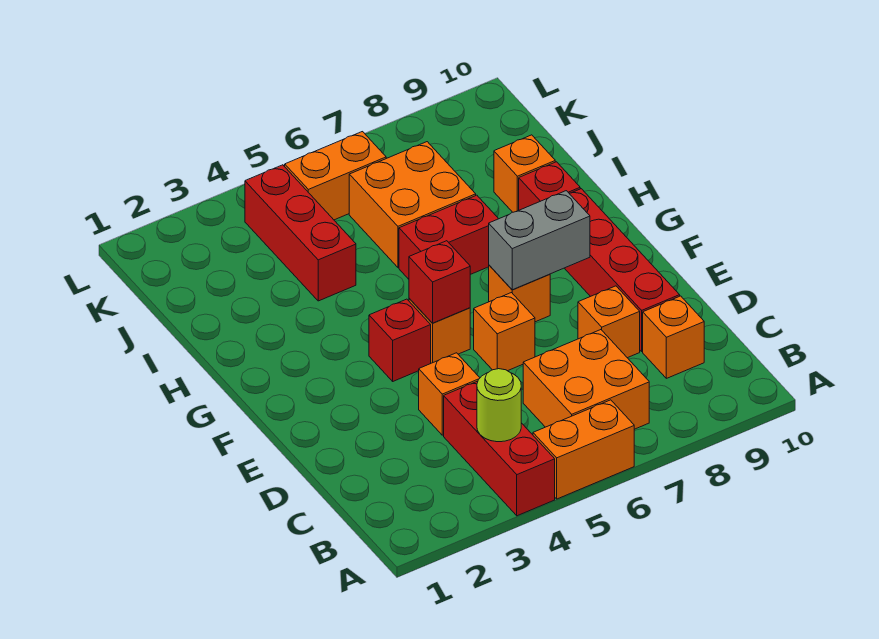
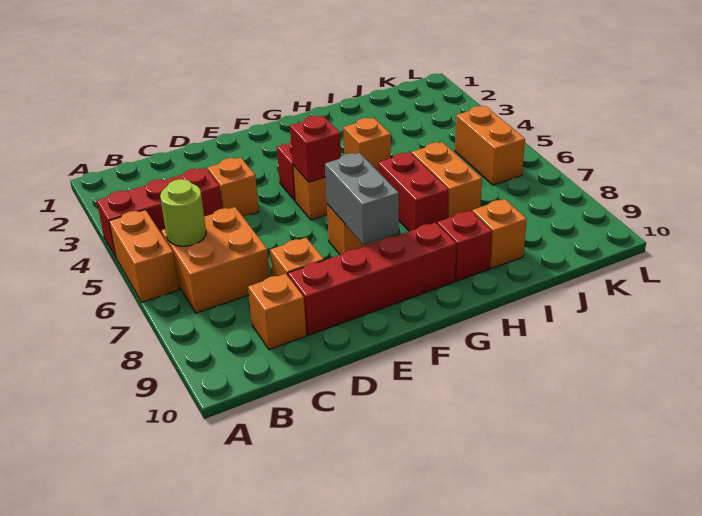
lime 1x1 round brick [477,369,521,442] -> lime 1x1 round brick moved to [160,179,206,246]
orange 1x1 brick [474,293,535,371] -> orange 1x1 brick moved to [343,118,391,171]
red 1x3 brick [245,165,356,301] -> none
orange 2x2 brick [349,142,476,268] -> orange 1x2 brick [412,142,482,218]

